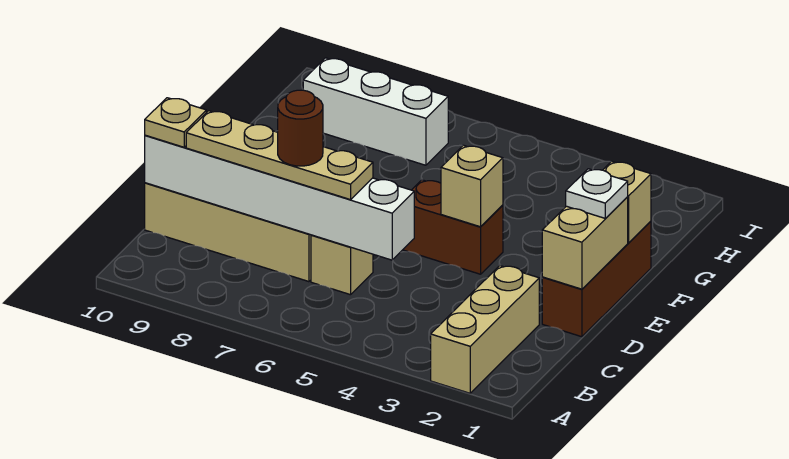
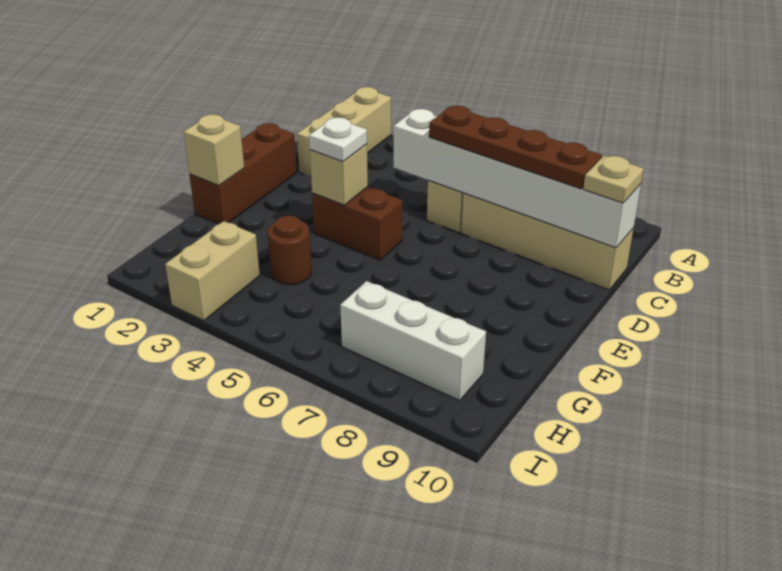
tan 1x4 plate [186,111,373,200] -> brown 1x4 plate [429,106,602,189]
brown 1x1 round brick [278,90,323,166] -> brown 1x1 round brick moved to [268,216,312,285]
tan 1x2 brick [542,197,628,289] -> tan 1x2 brick moved to [165,221,260,321]
white 1x1 plate [566,169,628,219] -> white 1x1 plate moved to [309,117,367,162]

